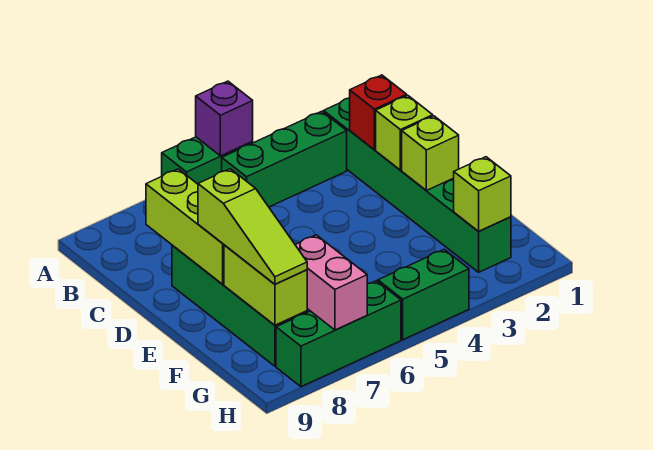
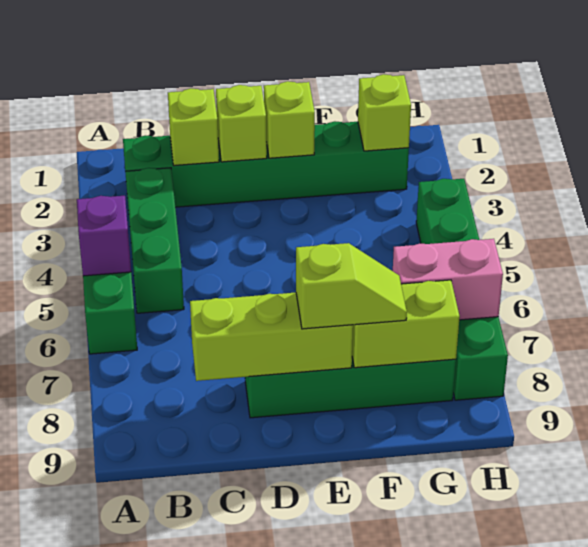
red 1x1 brick [350,75,407,150] -> lime 1x1 brick [168,88,219,166]
lime 1x3 slope [198,169,307,284] -> lime 1x2 slope [296,243,407,329]

